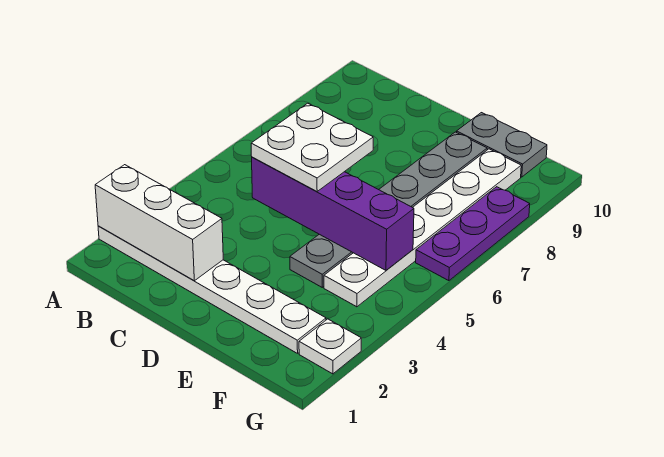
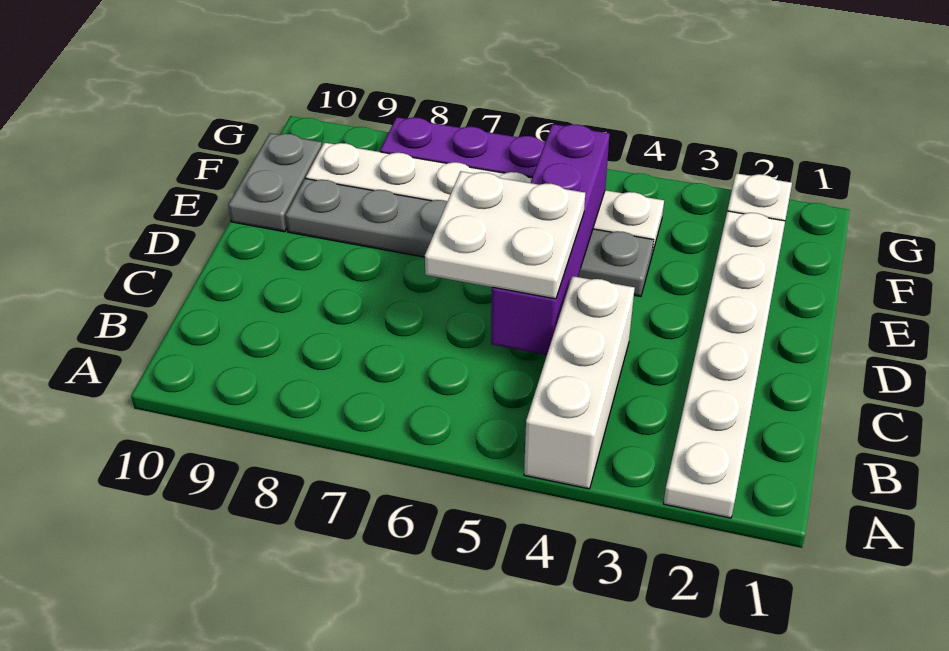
white 1x3 brick [95,165,223,281] -> white 1x3 brick moved to [524,276,635,489]

